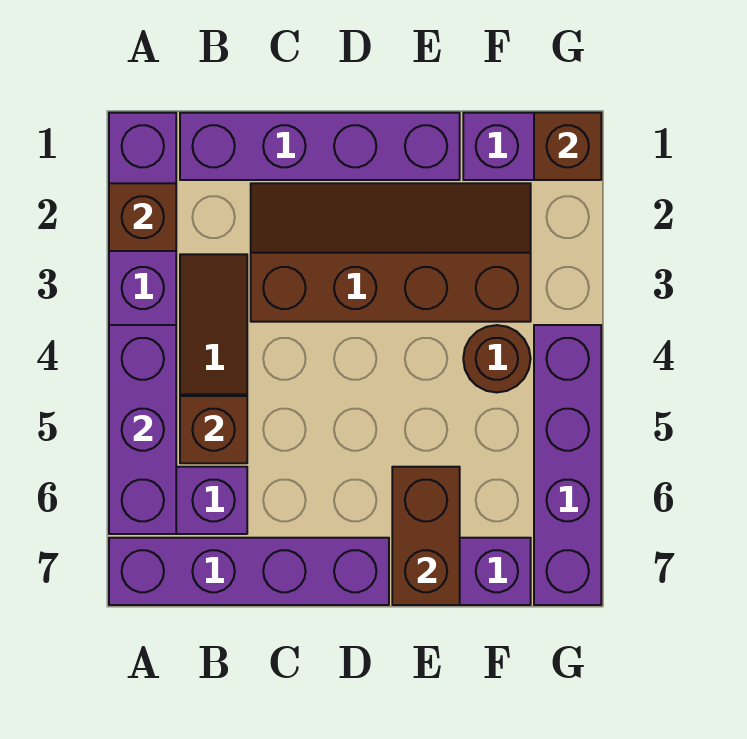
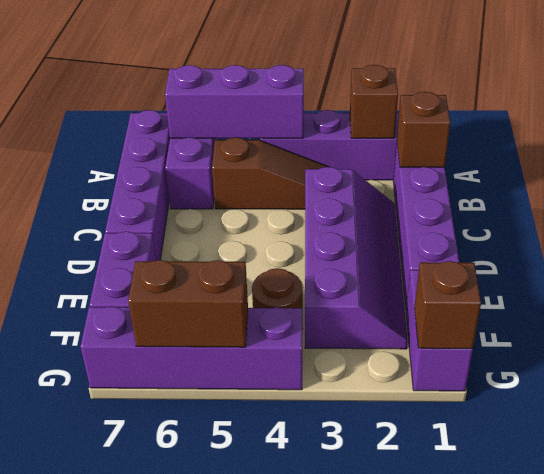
brown 1x1 brick [180,396,247,463] -> brown 1x1 brick moved to [397,92,450,167]
brown 2x4 slope [251,183,531,322] -> purple 2x4 slope [305,167,408,349]
brown 1x2 brick [392,467,460,605] -> brown 1x2 brick moved to [128,260,248,347]

